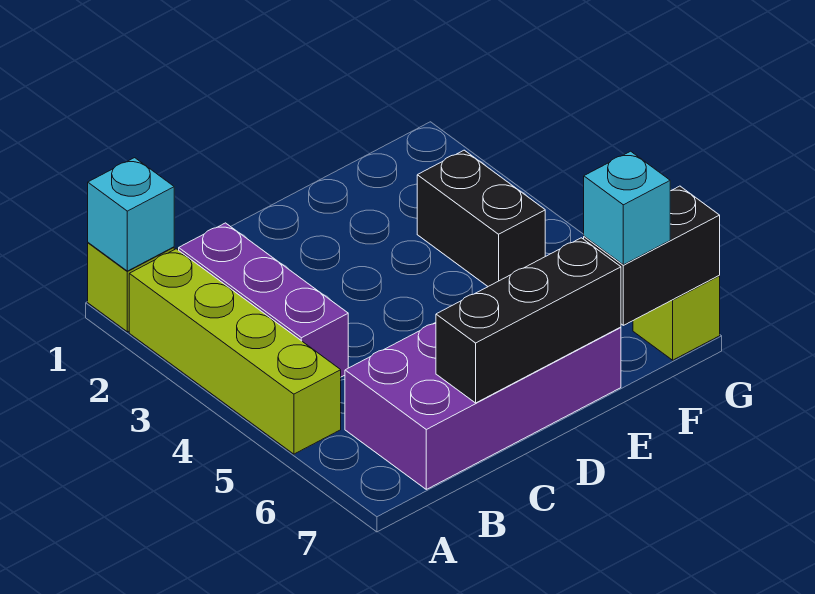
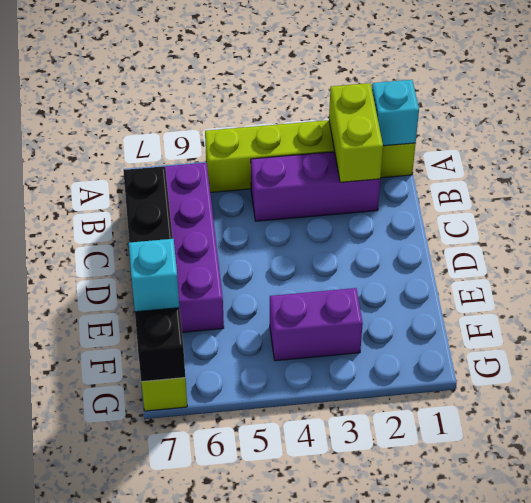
none -> lime 1x2 brick [329,83,383,182]
black 1x2 brick [417,150,545,286] -> purple 1x2 brick [270,288,363,361]

